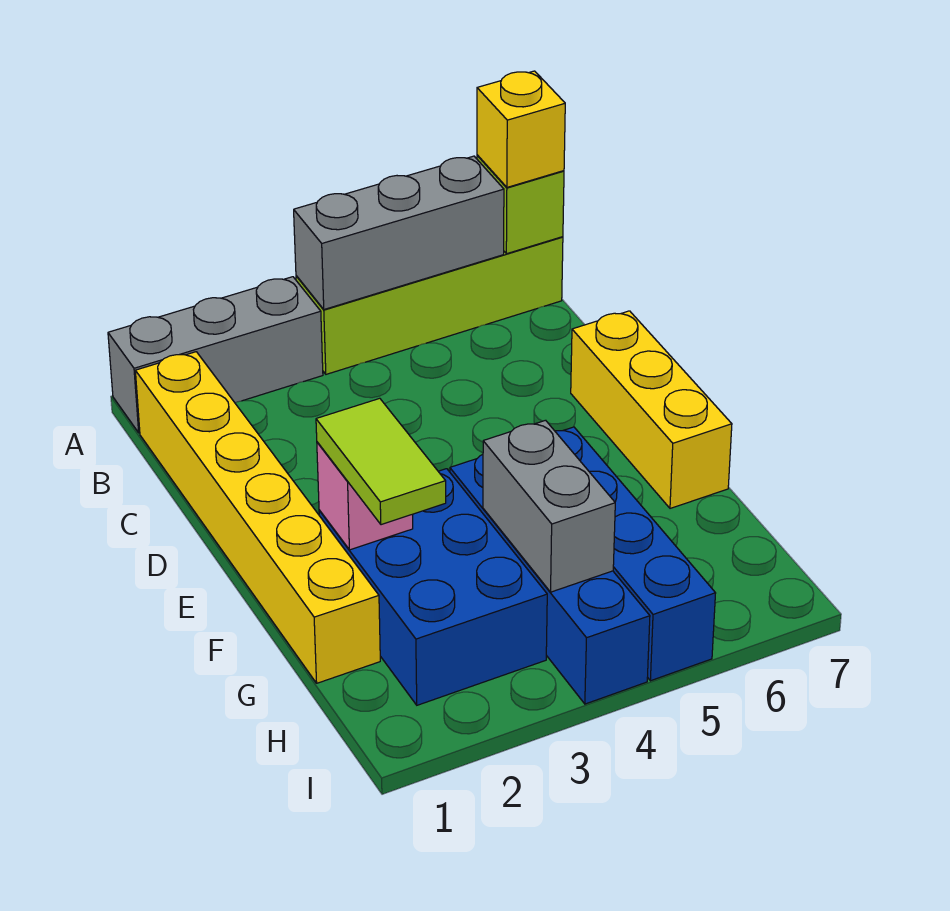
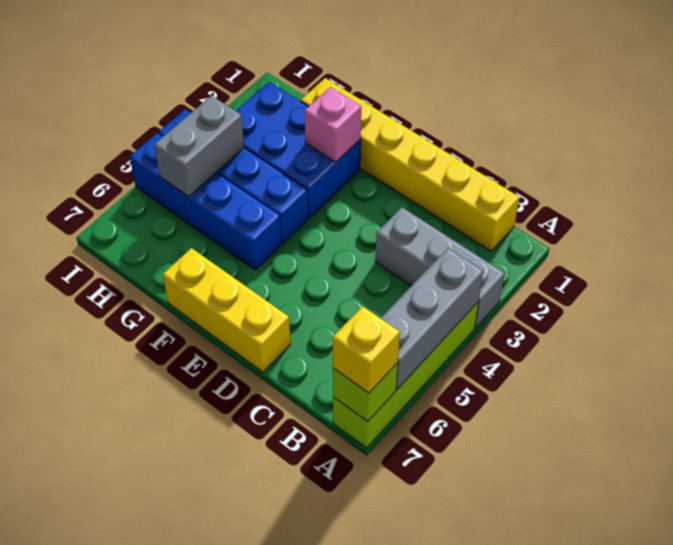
grey 1x3 brick [108,277,323,433] -> grey 1x3 brick turned to [375,207,505,328]
lime 1x2 tile [316,398,446,525] -> none
grey 1x2 brick [483,420,615,592] -> grey 1x2 brick turned to [154,96,244,196]

